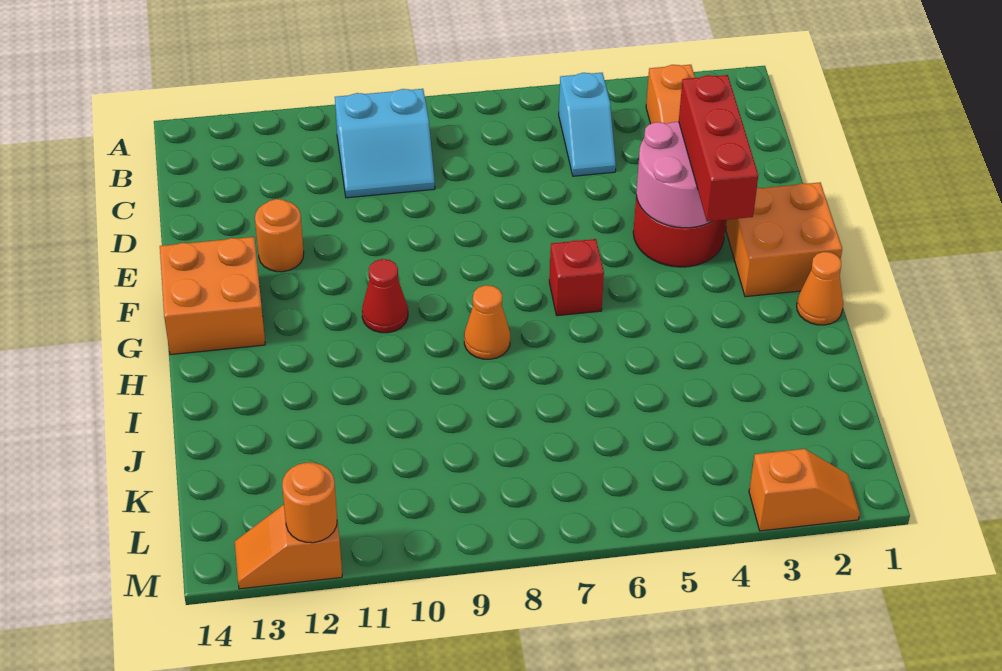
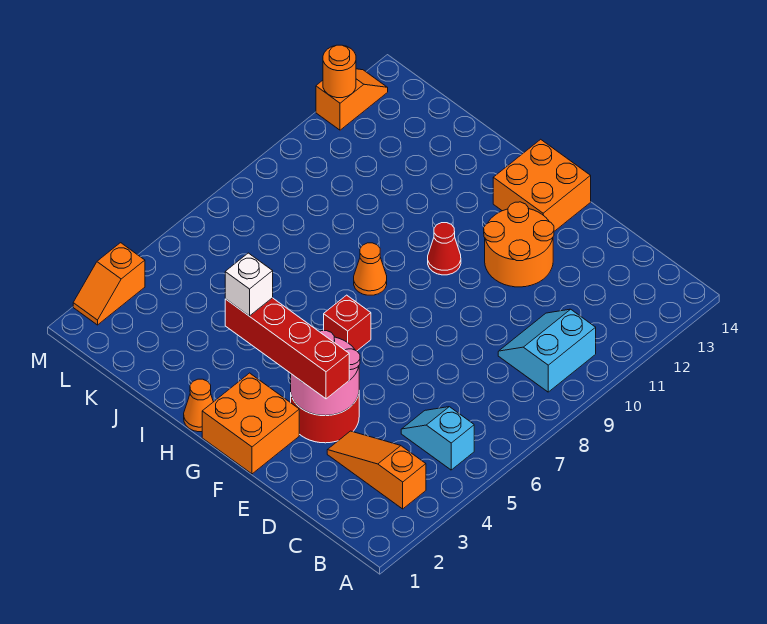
red 1x3 brick [679,75,758,221] -> red 1x4 brick [225,298,349,399]
orange 1x1 round brick [255,199,304,272] -> orange 2x2 round brick [484,202,554,287]
none -> white 1x1 brick [225,253,273,316]

